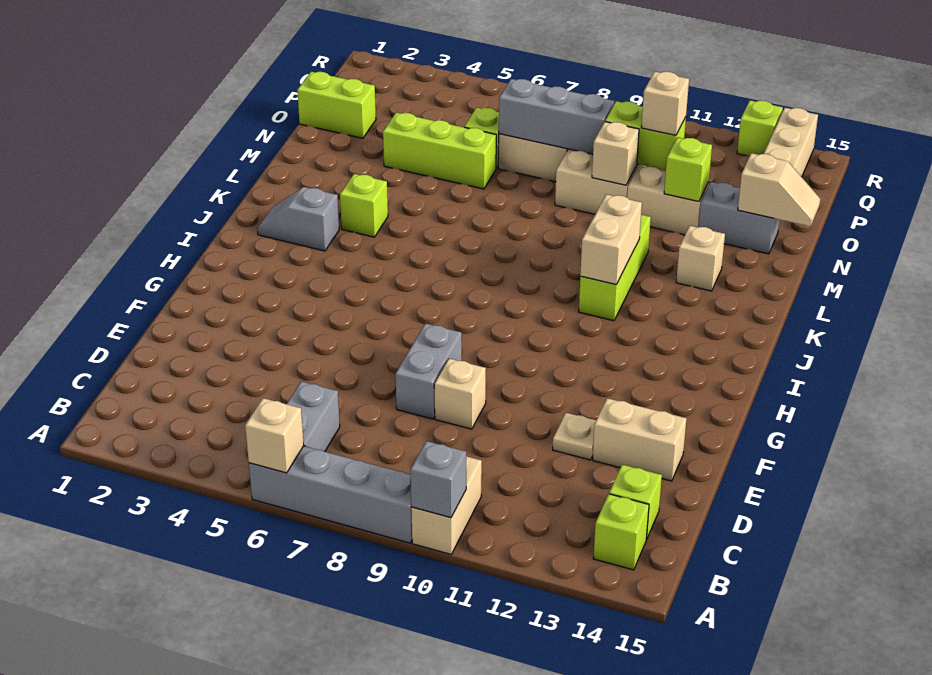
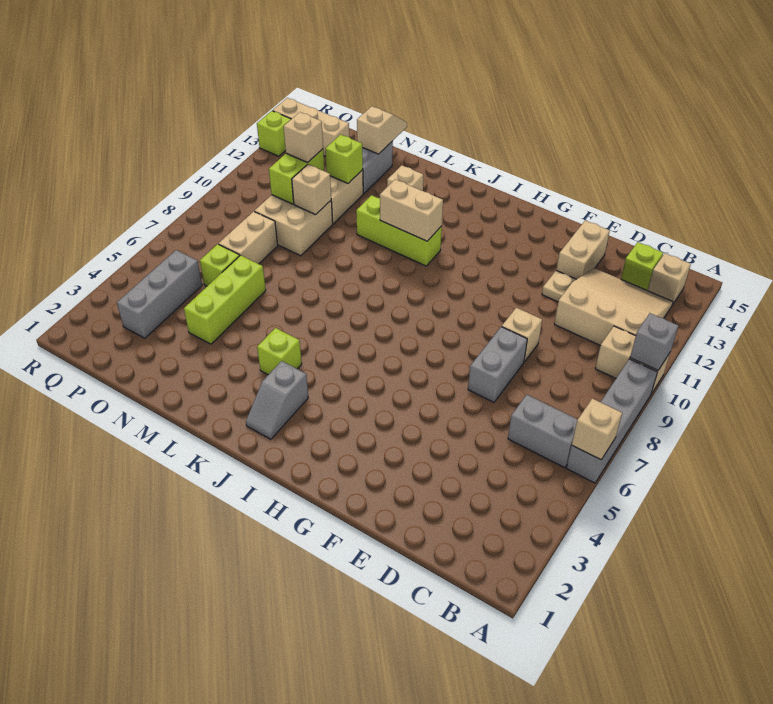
none -> tan 3x3 slope [554,268,673,346]
lime 1x1 brick [593,494,649,570] -> tan 1x1 brick [648,253,691,305]
grey 1x2 brick [395,323,462,419] -> grey 1x2 brick turned to [468,327,527,402]
lime 1x2 brick [297,72,376,138] -> none
grey 1x3 brick [499,79,614,154] -> grey 1x3 brick moved to [117,250,202,338]

